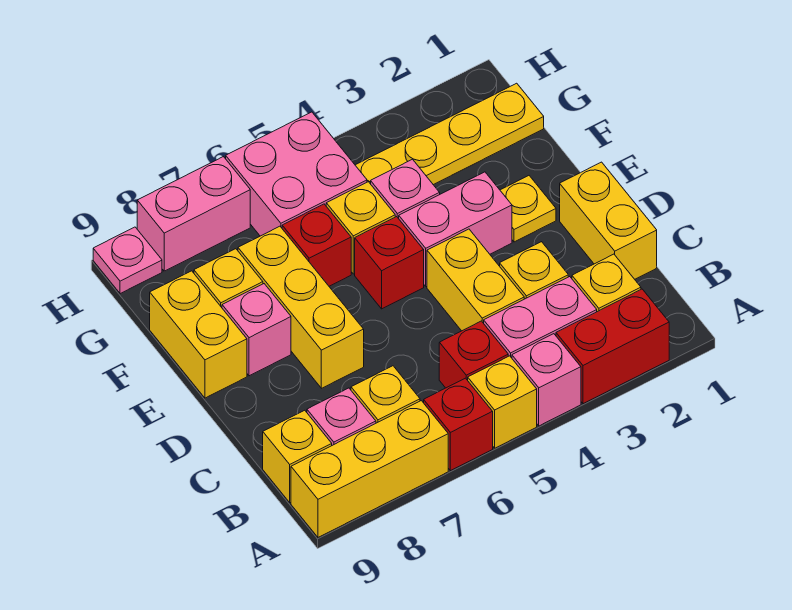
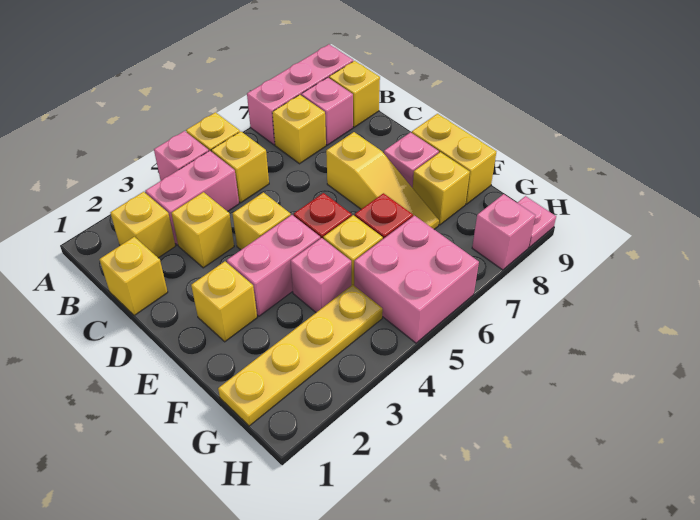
red 1x2 brick [556,289,669,404] -> none
red 1x1 brick [424,378,493,471] -> none
yellow 1x3 brick [291,401,448,537] -> pink 1x3 brick [247,44,353,145]
red 1x1 brick [439,321,508,388] -> yellow 1x1 brick [211,131,269,203]
yellow 1x2 brick [560,162,657,279] -> yellow 1x1 brick [100,237,168,316]
yellow 1x2 brick [427,229,524,331] -> yellow 1x1 brick [232,193,291,250]
yellow 1x3 brick [238,226,364,388] -> yellow 1x3 slope [326,132,439,229]
yellow 1x1 plate [500,176,556,242] -> yellow 1x1 brick [191,262,257,342]
pink 1x2 brick [137,157,250,271] -> pink 1x1 brick [472,194,535,270]

